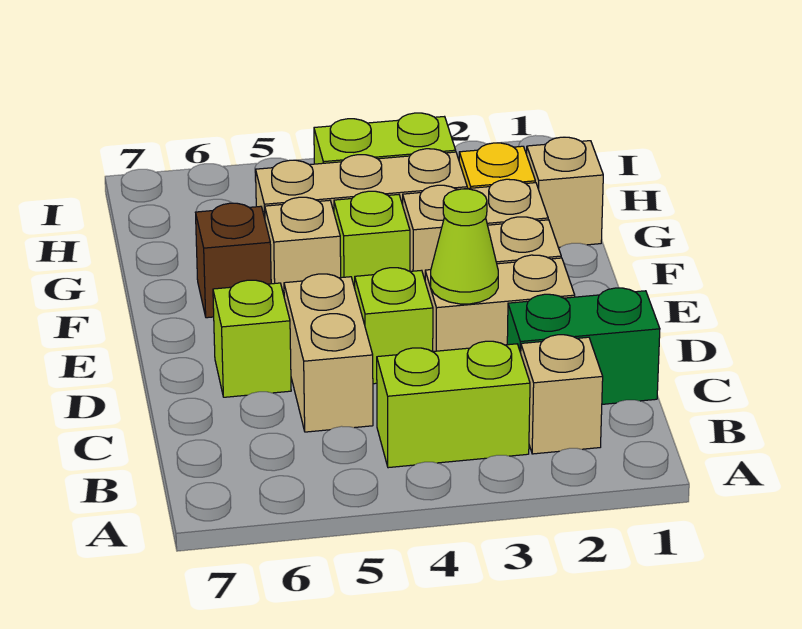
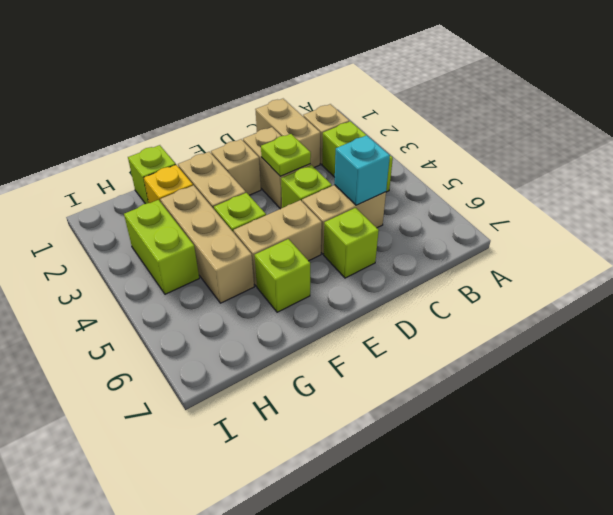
green 1x2 brick [507,288,660,404] -> tan 1x2 brick [255,99,320,167]
none -> cyan 1x1 brick [334,135,390,205]
lime 1x1 cone [431,189,498,304] -> lime 1x1 plate [261,134,311,176]
tan 1x1 brick [265,197,341,295] -> tan 1x2 brick [234,200,322,286]
brown 1x1 brick [196,203,271,318] -> lime 1x1 brick [255,239,310,312]
tan 1x1 brick [527,137,603,247] -> lime 1x1 brick [128,145,176,204]

